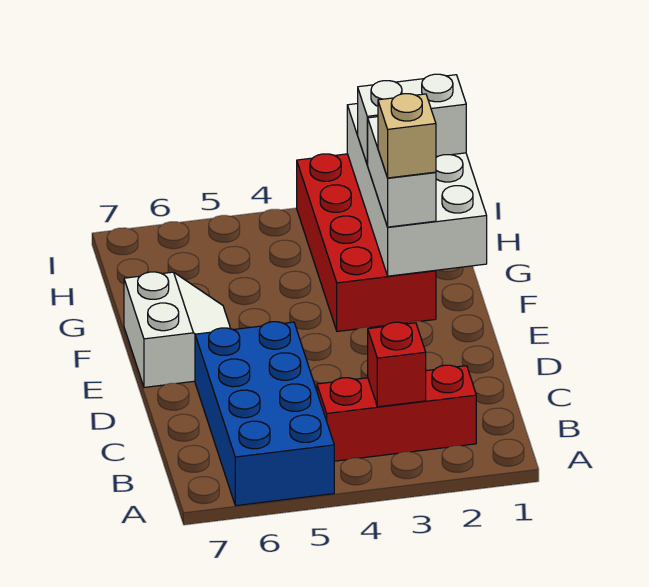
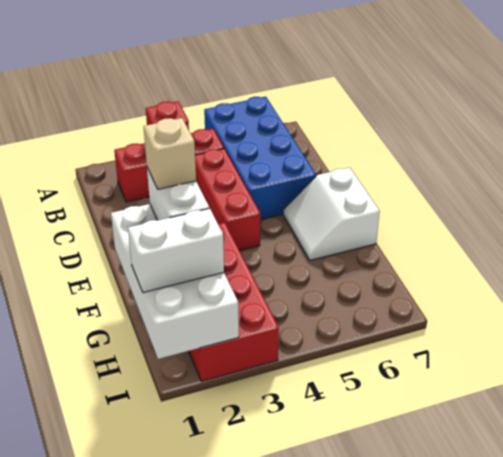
none -> red 1x3 brick [195,149,260,251]

